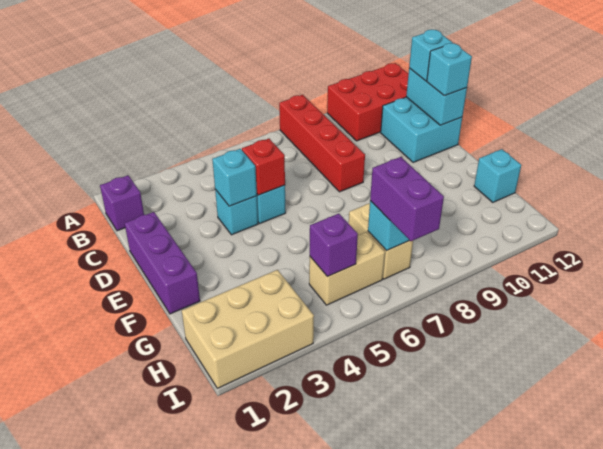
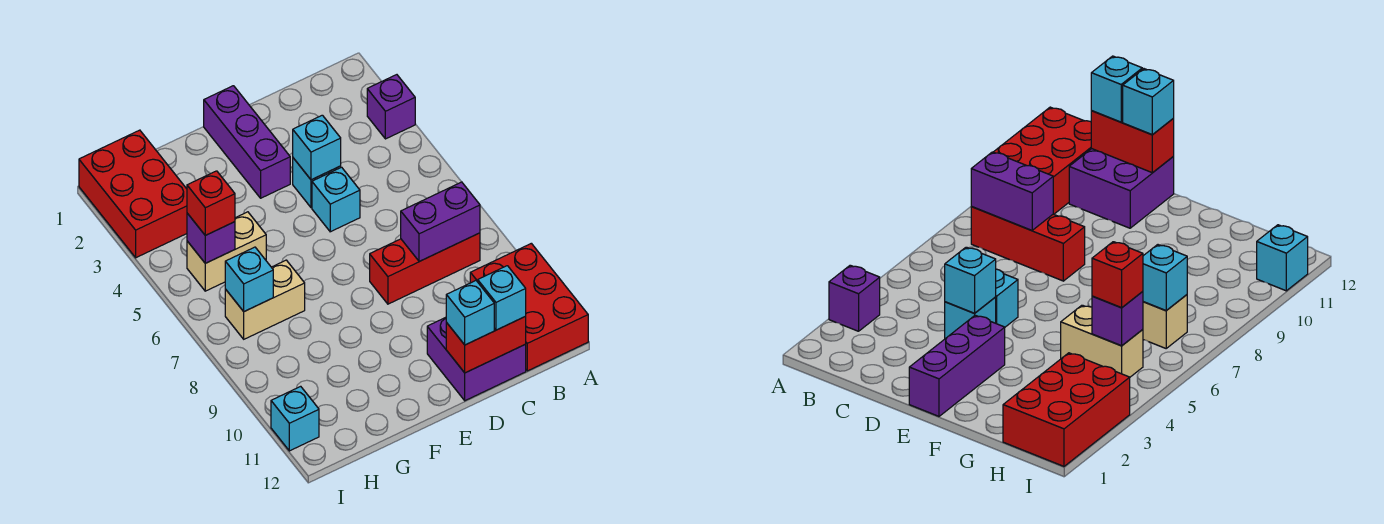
red 1x4 brick [279,95,365,192] -> red 1x3 brick [370,233,480,304]
purple 1x1 brick [100,175,144,231] -> purple 1x1 brick moved to [367,75,415,139]
cyan 2x2 brick [381,97,462,163] -> purple 2x2 brick [427,317,526,401]
cyan 1x2 brick [406,68,467,125] -> red 1x2 brick [446,316,526,373]
purple 1x3 brick [125,212,200,314] -> purple 1x3 brick turned to [204,86,290,198]
red 1x1 brick [242,139,285,195] -> red 1x1 brick moved to [187,171,235,235]
cyan 1x1 brick [474,149,521,202] -> cyan 1x1 brick moved to [271,386,319,451]
tan 2x3 brick [182,270,314,388] -> red 2x3 brick [79,130,187,258]
tan 1x2 brick [309,232,385,305] -> tan 1x2 brick turned to [187,212,266,291]
purple 1x2 brick [370,157,444,241] -> purple 1x2 brick moved to [401,182,480,262]

